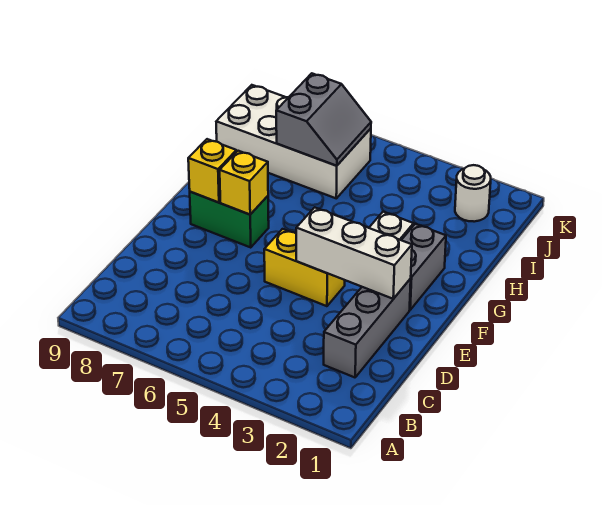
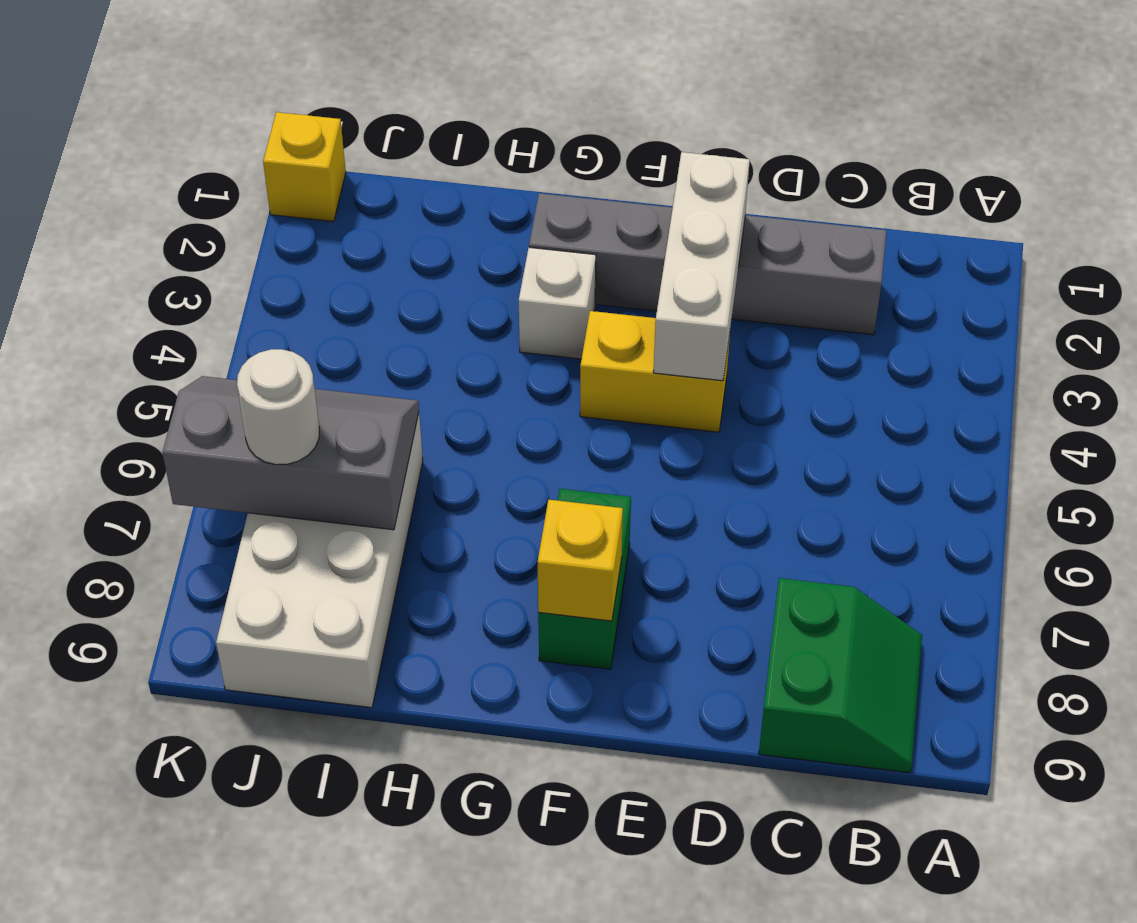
none -> green 2x2 slope [759,578,922,773]
yellow 1x2 brick [264,229,345,306] -> yellow 1x2 brick turned to [580,311,730,432]
yellow 1x1 brick [220,151,268,215] -> yellow 1x1 brick moved to [263,112,346,222]
grey 2x2 slope [276,73,371,166] -> grey 2x3 slope [162,376,419,530]
white 1x1 round brick [455,165,491,222] -> white 1x1 round brick moved to [237,349,319,465]

